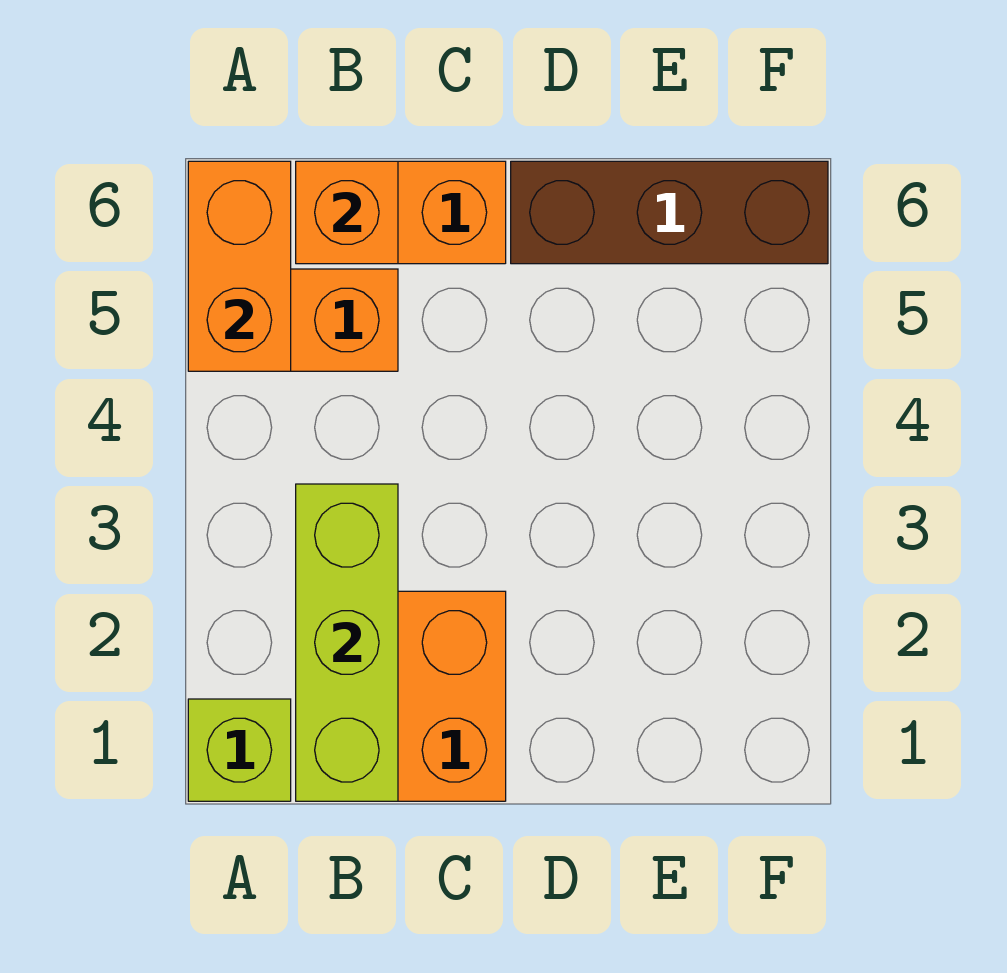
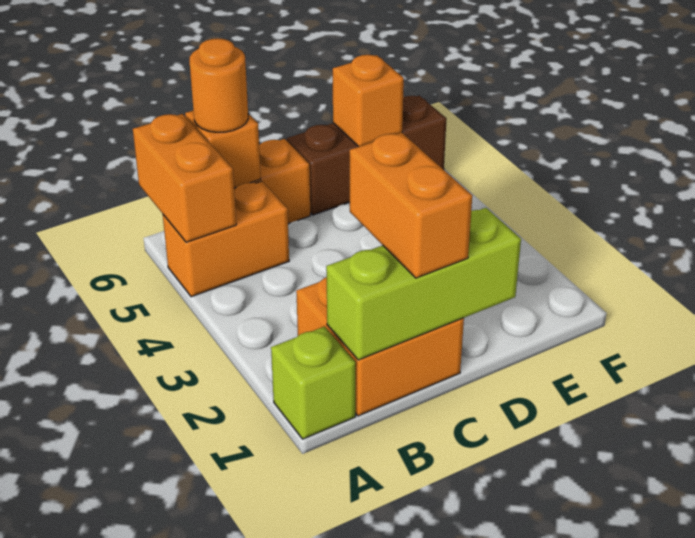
lime 1x3 brick [296,484,398,801] -> lime 1x3 brick turned to [326,208,521,360]
none -> orange 1x1 round brick [189,38,248,132]
none -> orange 1x2 brick [350,133,472,278]
none -> orange 1x1 brick [333,55,404,147]

